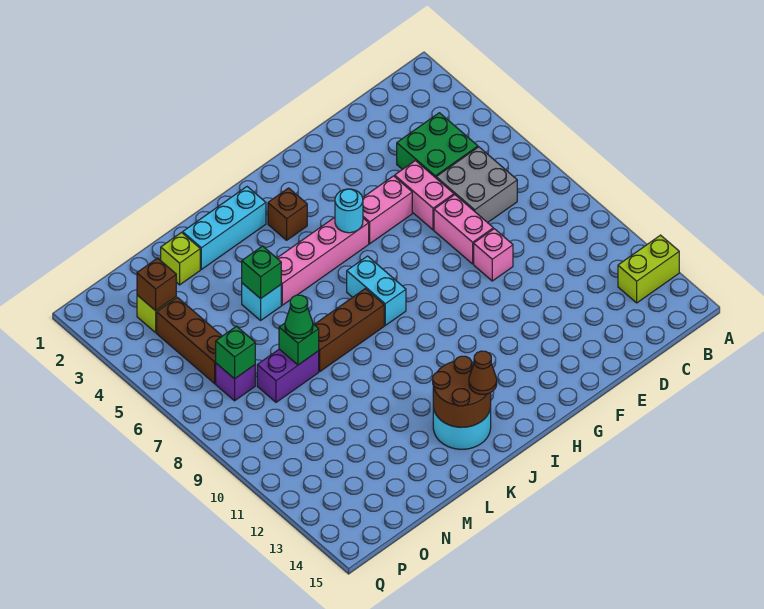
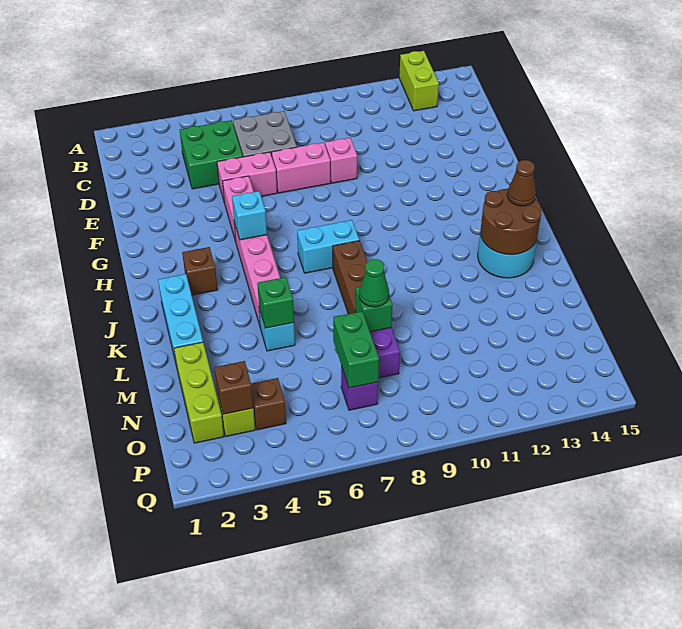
cyan 1x1 round brick [335,189,363,233] -> cyan 1x1 brick [232,191,267,240]
lime 1x1 brick [161,233,200,285] -> lime 1x3 brick [174,342,224,443]
brown 1x3 brick [157,297,222,384] -> brown 1x1 brick [251,378,286,430]
green 1x1 brick [216,326,255,379] -> green 1x2 brick [333,311,379,388]

